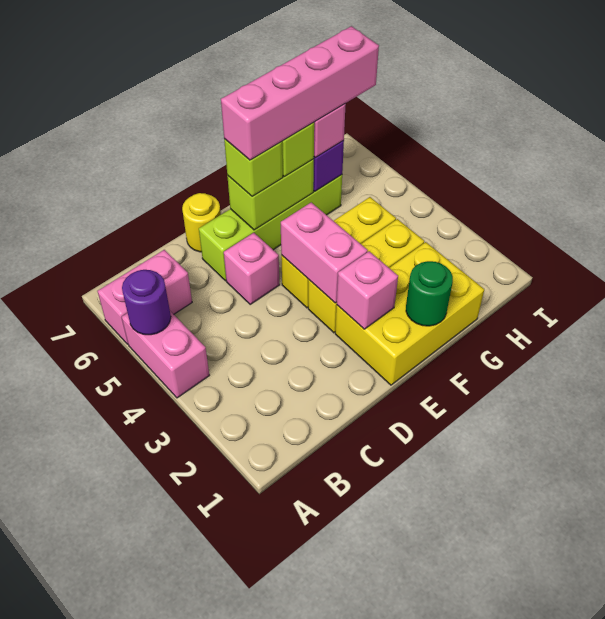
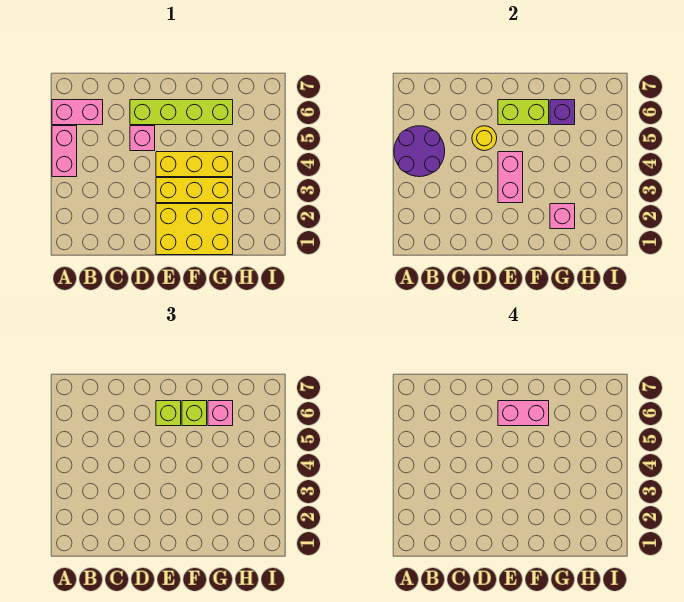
purple 1x1 round brick [122,270,171,335] -> purple 2x2 round brick [394,126,445,177]
yellow 1x1 round brick [182,193,221,252] -> yellow 1x1 round brick moved to [472,126,497,151]
pink 1x1 brick [336,251,398,329] -> pink 1x1 brick moved to [550,204,575,229]
pink 1x4 brick [221,26,379,160] -> pink 1x2 brick [498,401,549,426]
green 1x1 round brick [406,261,453,326] -> none

